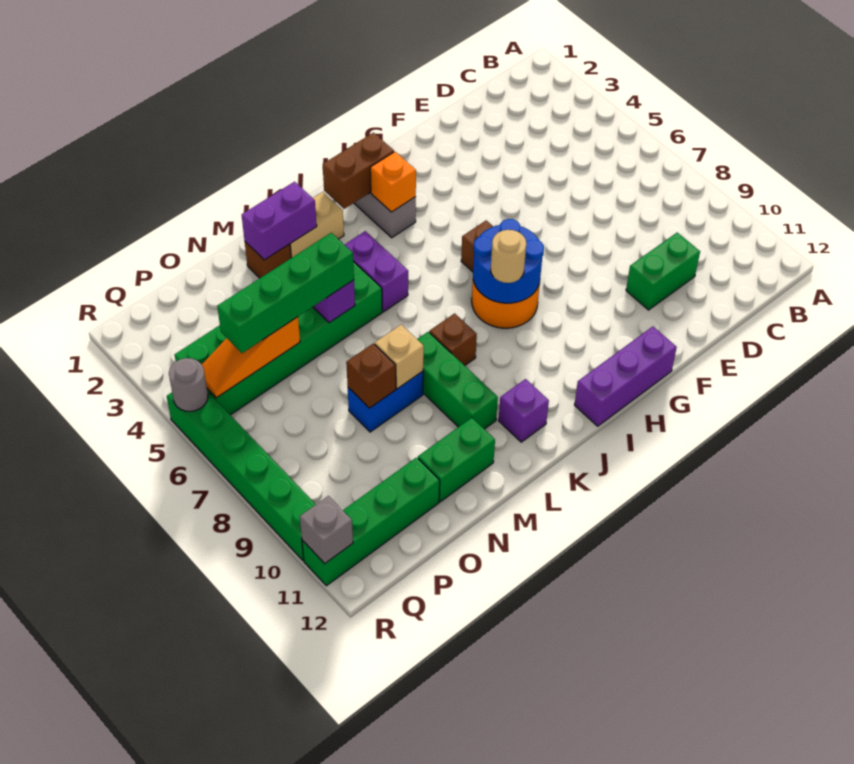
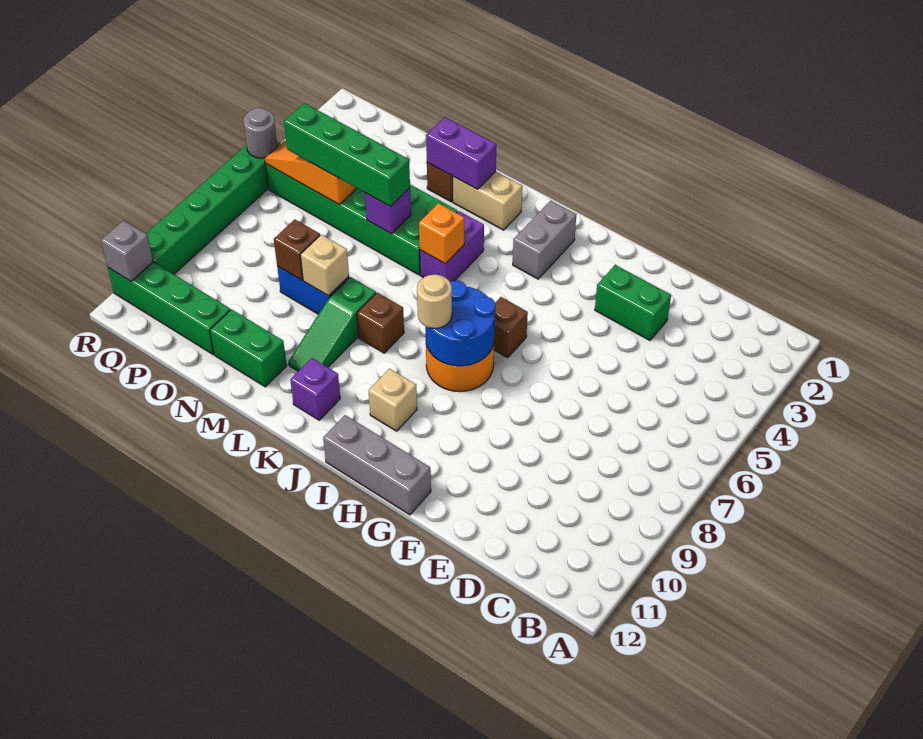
green 1x2 brick [626,233,700,310] -> green 1x2 brick moved to [595,265,671,340]
purple 1x3 brick [575,327,677,426] -> grey 1x3 brick [323,415,431,515]
brown 1x2 brick [323,133,394,209] -> none
orange 1x1 brick [370,152,416,212] -> orange 1x1 brick moved to [419,203,464,264]
none -> tan 1x1 brick [368,369,417,431]
green 1x3 brick [417,332,498,429] -> green 1x3 slope [288,277,376,371]

